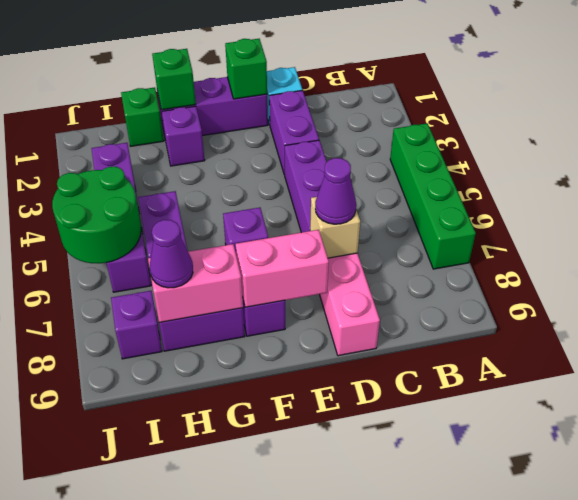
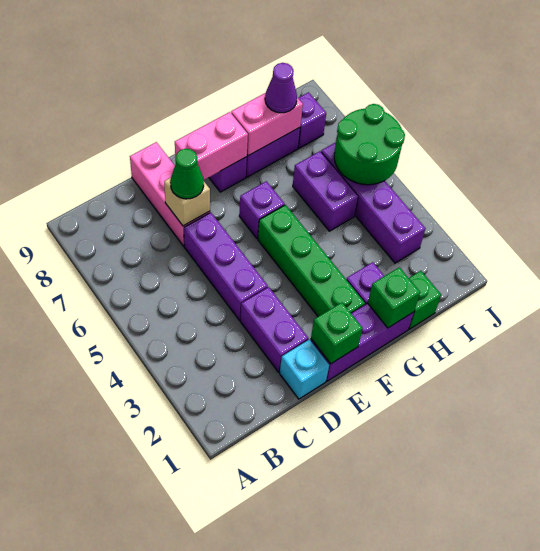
green 1x4 brick [390,123,476,269] -> green 1x4 brick moved to [258,205,365,316]
purple 1x1 cone [315,158,356,224] -> green 1x1 cone [170,149,204,199]

